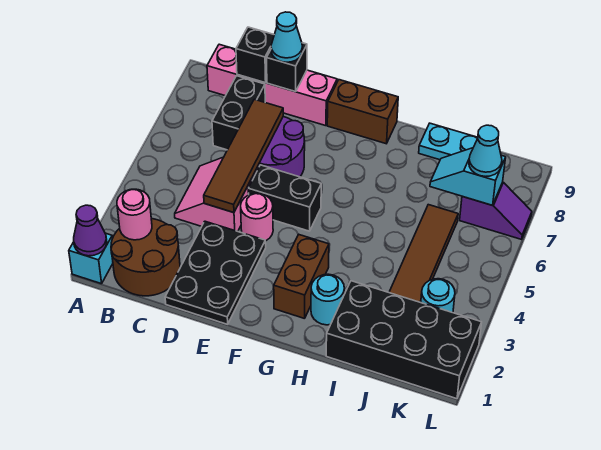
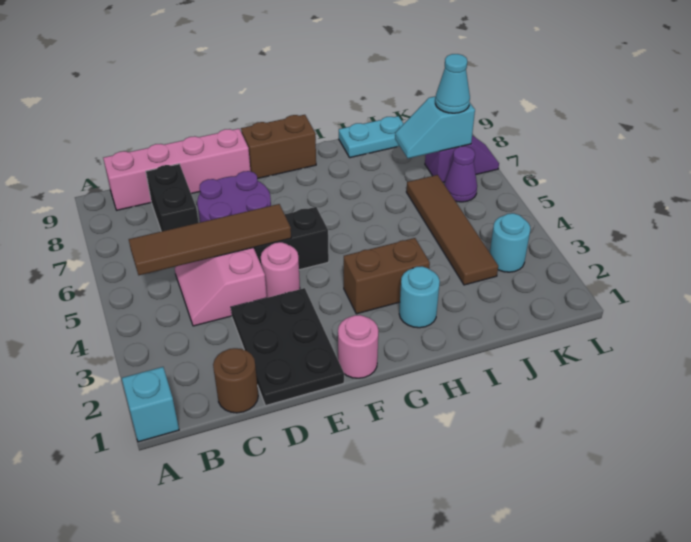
purple 1x1 cone [74,205,107,256] -> purple 1x1 cone moved to [444,146,477,202]
brown 2x2 round brick [111,219,180,296] -> brown 1x1 round brick [213,348,258,413]
pink 1x1 round brick [117,189,152,240] -> pink 1x1 round brick moved to [338,315,378,378]
black 1x1 brick [236,27,274,83] -> none
brown 1x4 tile [204,99,283,213] -> brown 1x4 tile turned to [129,204,291,275]
black 1x1 brick [267,43,307,92] -> none
cyan 1x1 cone [271,12,302,62] -> none
brown 1x2 brick [274,234,329,319] -> brown 1x2 brick turned to [344,238,430,314]
black 2x4 brick [326,281,482,399] -> none

